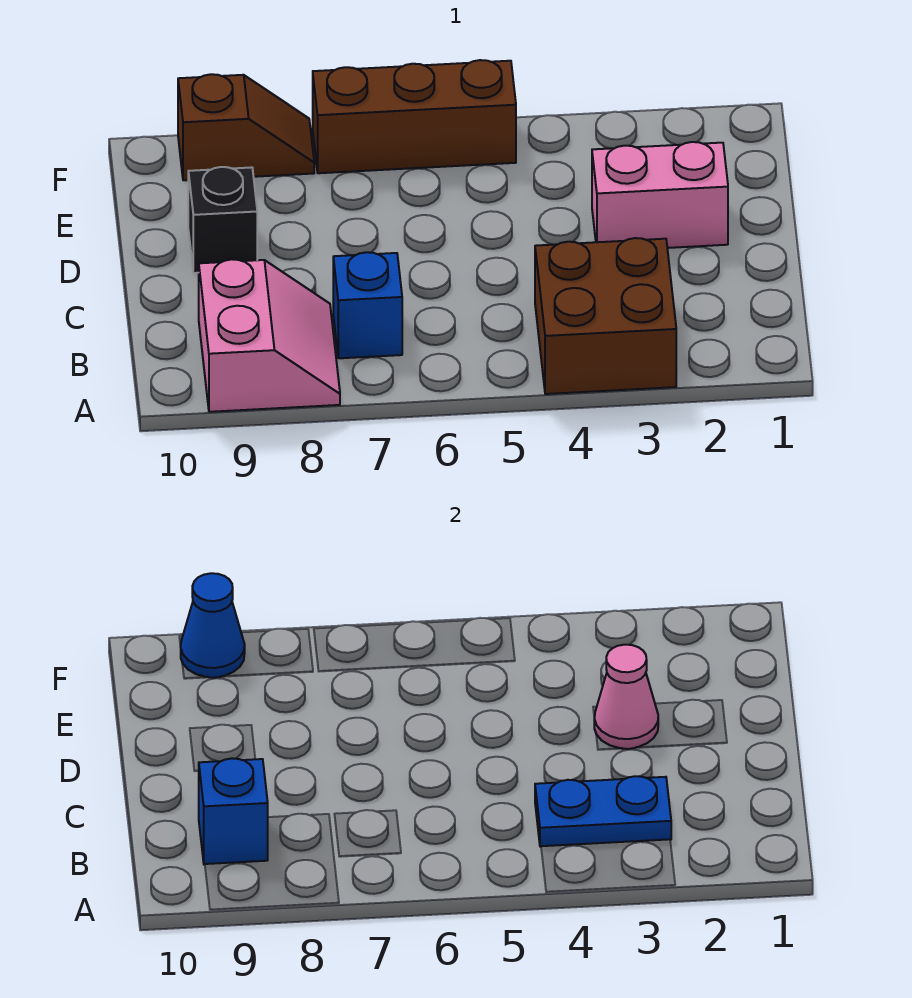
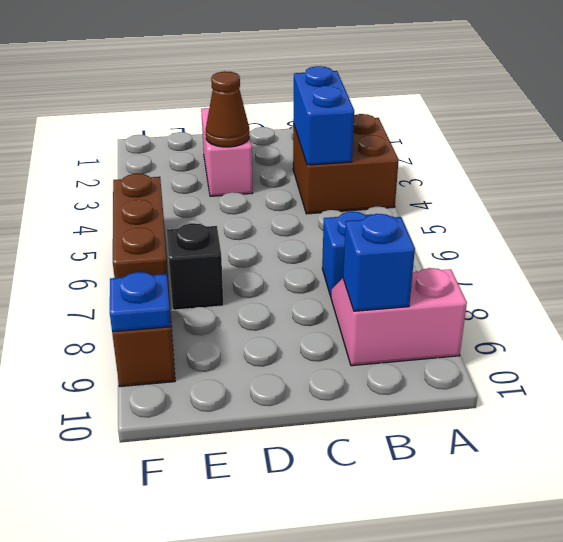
blue 1x2 plate [535,776,671,847] -> blue 1x2 brick [293,66,354,165]
pink 1x1 cone [594,645,658,749] -> brown 1x1 cone [206,71,249,147]
black 1x1 brick [188,167,257,273] -> black 1x1 brick moved to [167,223,224,310]
blue 1x1 cone [180,573,245,678] -> blue 1x1 plate [110,272,171,332]

